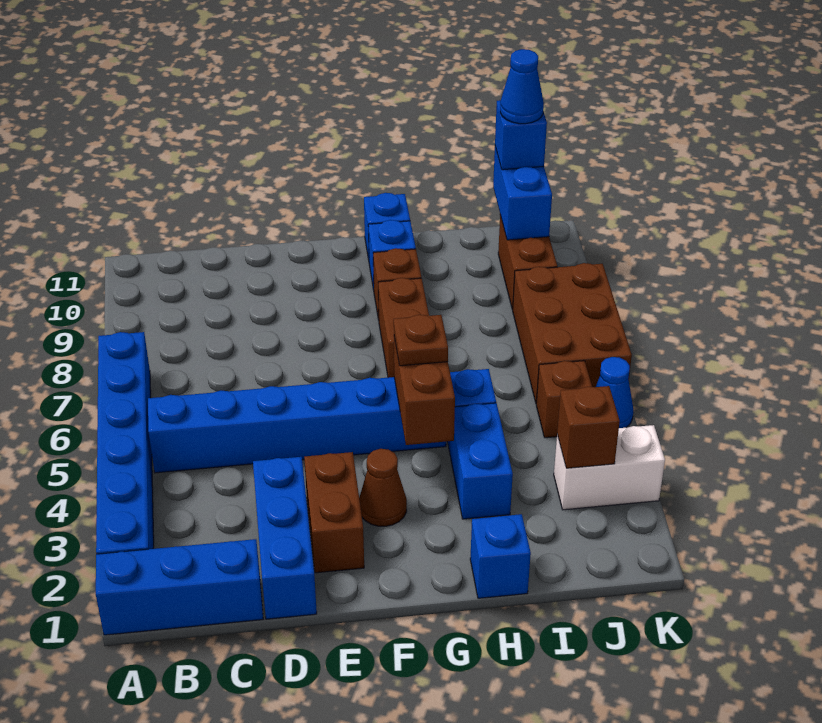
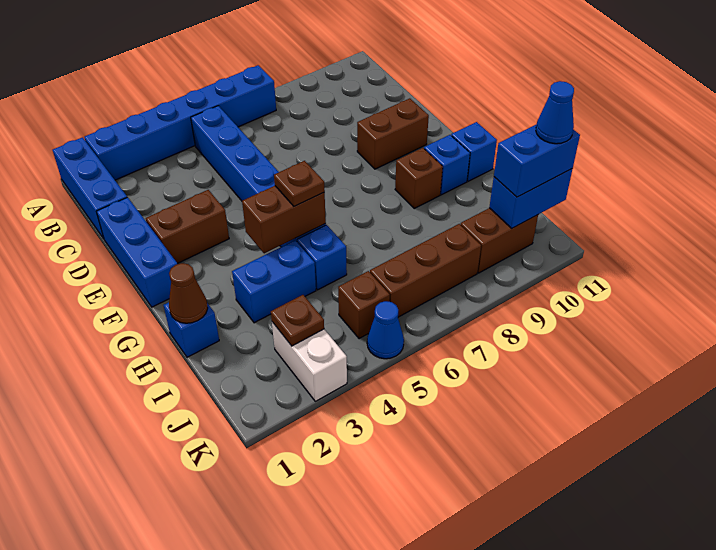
blue 1x3 brick [253,457,317,619] -> blue 1x3 brick turned to [96,197,177,307]
brown 1x1 cone [359,449,407,526] -> brown 1x1 cone moved to [169,263,208,323]
brown 1x2 brick [378,278,429,378] -> brown 1x2 brick moved to [357,98,429,169]
brown 1x1 brick [557,386,620,468] -> brown 1x1 plate [271,295,324,346]
brown 2x3 brick [513,263,632,403] -> brown 1x3 brick [370,224,481,317]
blue 1x1 brick [495,100,547,170] -> blue 1x2 brick [494,124,580,197]

